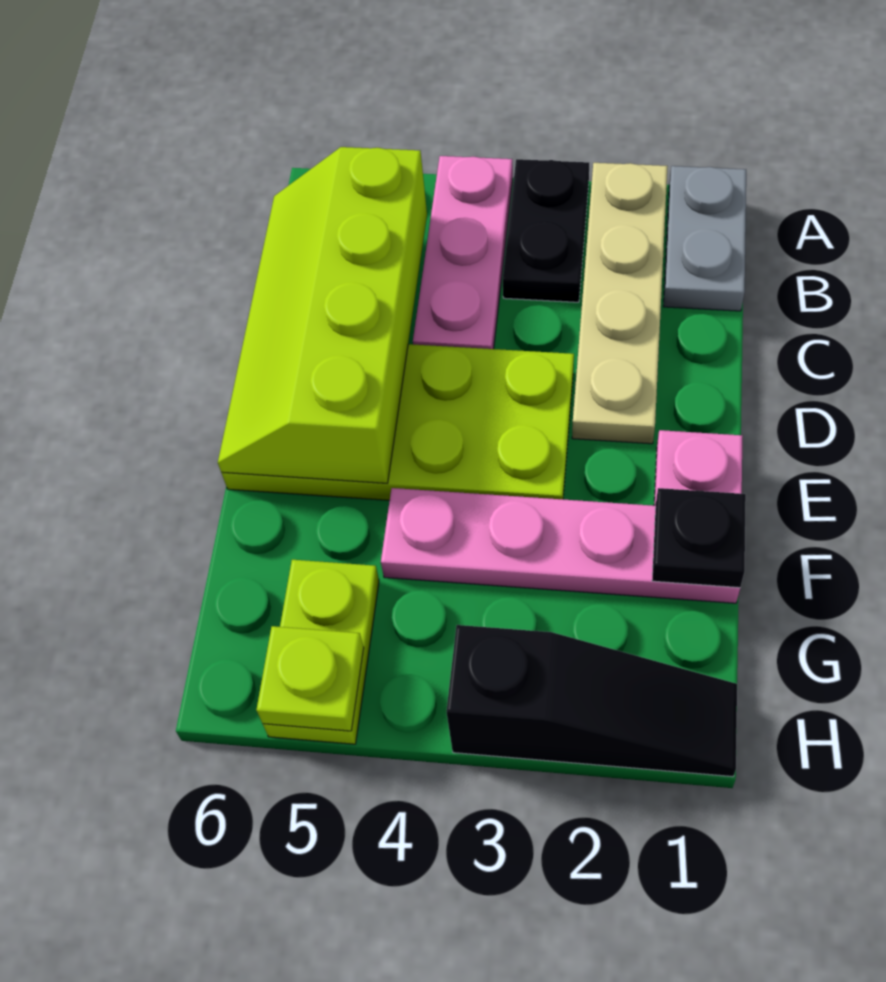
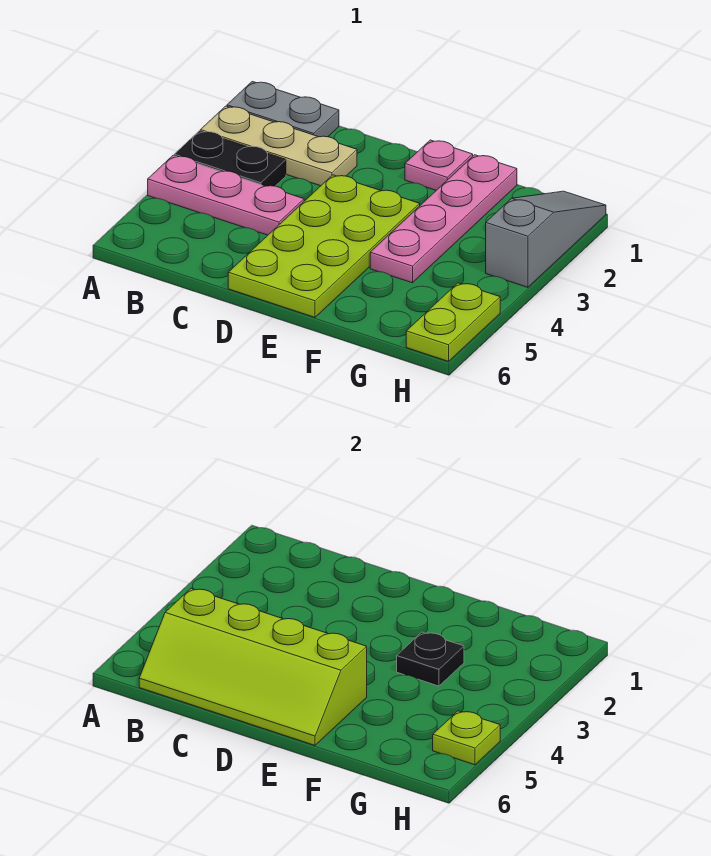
tan 1x4 plate [572,163,668,444] -> tan 1x3 plate [200,106,357,186]
black 1x1 plate [652,488,746,588] -> black 1x1 plate moved to [397,632,464,686]
lime 1x2 plate [263,560,379,744] -> lime 1x2 plate turned to [406,283,500,361]
black 1x3 slope [447,625,737,777] -> grey 1x3 slope [486,191,606,287]

